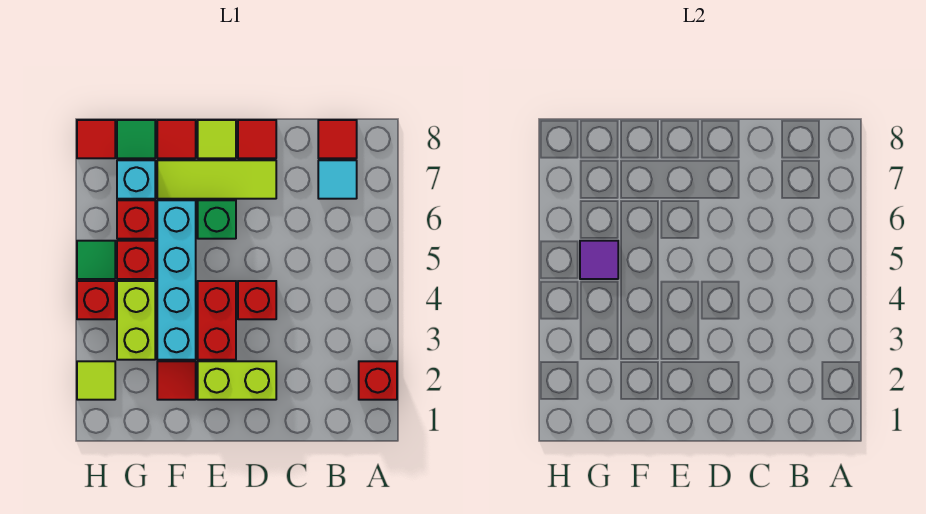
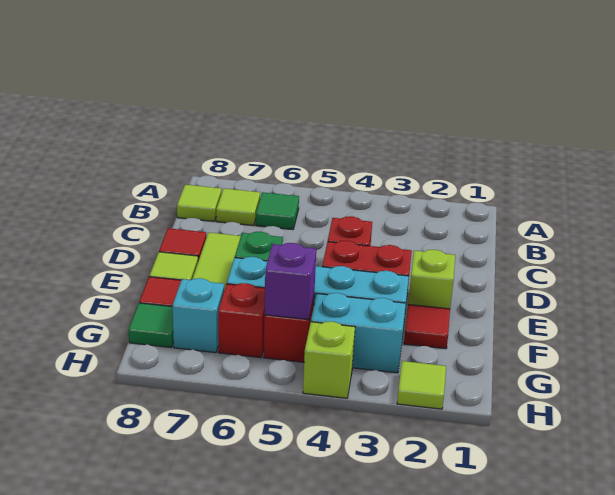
red 1x1 brick [359,361,397,400] -> none
cyan 1x1 tile [318,160,357,199] -> lime 1x1 tile [216,188,260,226]
red 1x1 tile [318,120,357,158] -> lime 1x1 tile [177,185,221,221]
lime 1x2 brick [198,361,276,400] -> lime 1x1 brick [408,250,455,309]
lime 1x2 brick [117,281,155,360] -> cyan 1x2 brick [311,293,406,373]
purple 1x1 tile [580,241,618,279] -> purple 1x1 brick [264,243,316,320]
red 1x1 brick [77,281,115,319] -> lime 1x1 brick [303,321,355,398]
green 1x1 tile [77,241,115,279] -> green 1x1 tile moved to [256,192,299,230]
red 1x1 tile [77,120,115,158] -> none

